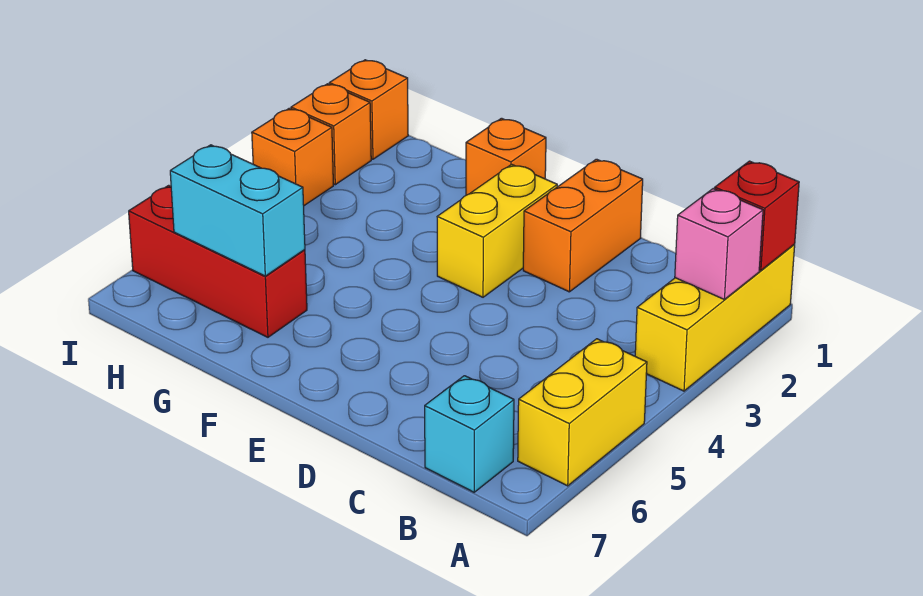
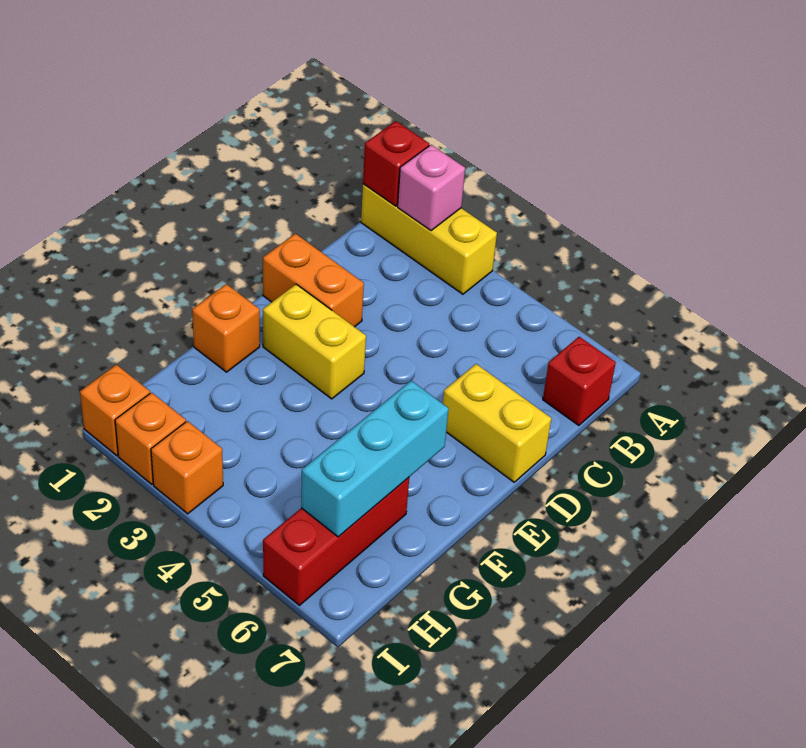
yellow 1x2 brick [518,339,647,486] -> yellow 1x2 brick moved to [443,364,551,482]
cyan 1x1 brick [425,376,514,492] -> red 1x1 brick [543,337,616,426]
cyan 1x2 brick [170,145,305,276] -> cyan 1x3 brick [301,381,449,537]

